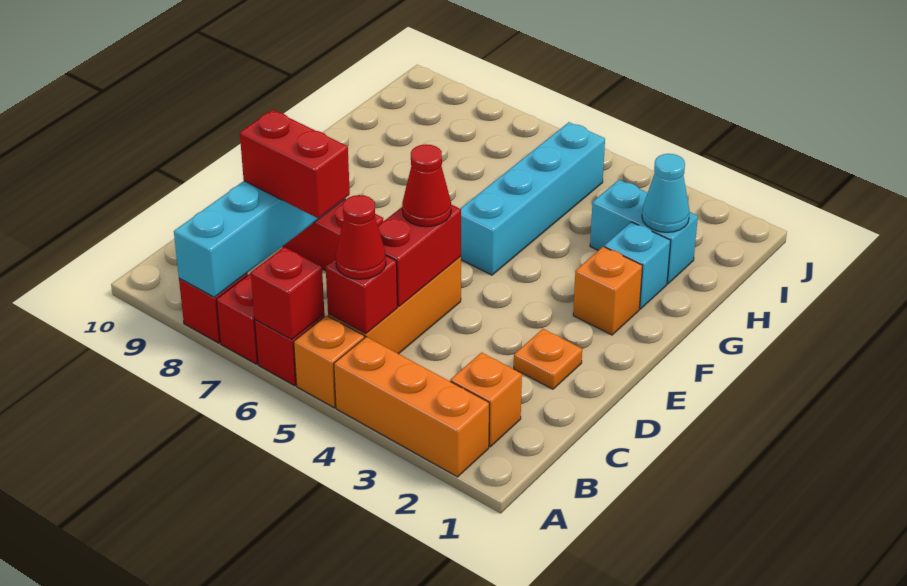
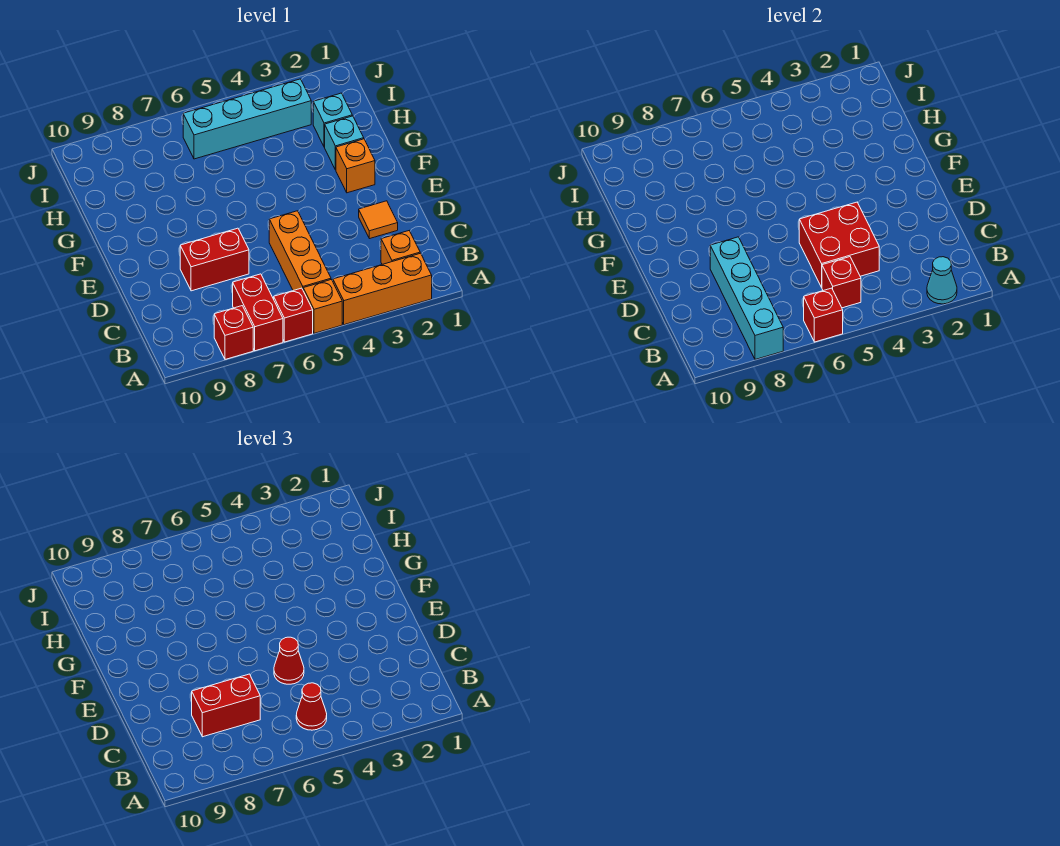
red 1x2 brick [378,205,461,306] -> red 2x2 brick [799,202,879,287]
orange 1x1 plate [514,329,582,389] -> orange 1x1 tile [359,201,398,239]
cyan 1x4 brick [460,122,605,275] -> cyan 1x4 brick turned to [183,79,311,159]
cyan 1x2 brick [590,180,698,284] -> cyan 1x1 brick [313,93,352,147]
cyan 1x1 cone [642,154,690,232] -> cyan 1x1 cone moved to [927,257,957,304]

